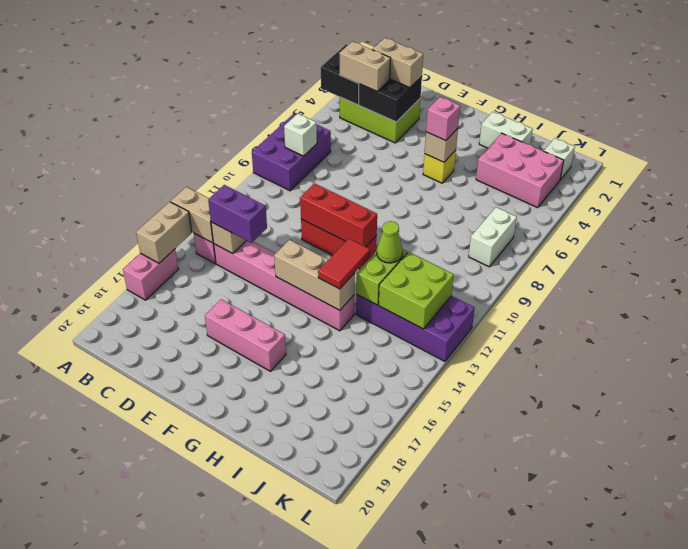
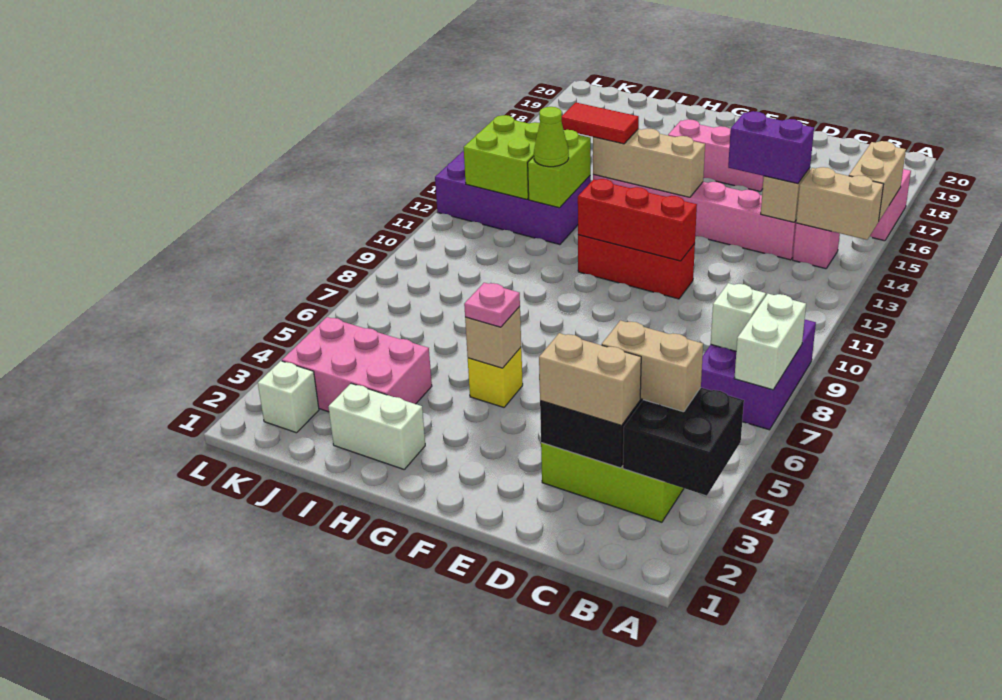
pink 1x1 brick [426,97,460,141] -> pink 1x1 plate [464,283,520,327]
red 1x2 tile [318,239,370,289] -> red 1x2 tile turned to [561,103,639,144]
white 1x2 brick [469,207,517,267] -> white 1x2 brick moved to [734,294,806,390]

